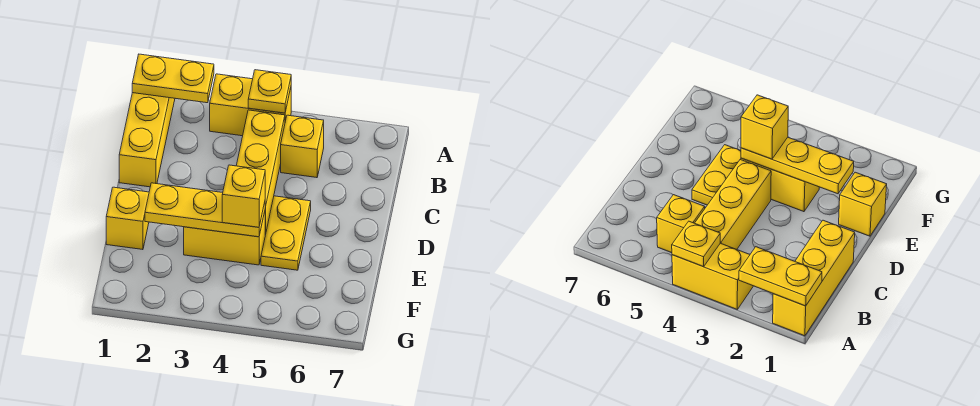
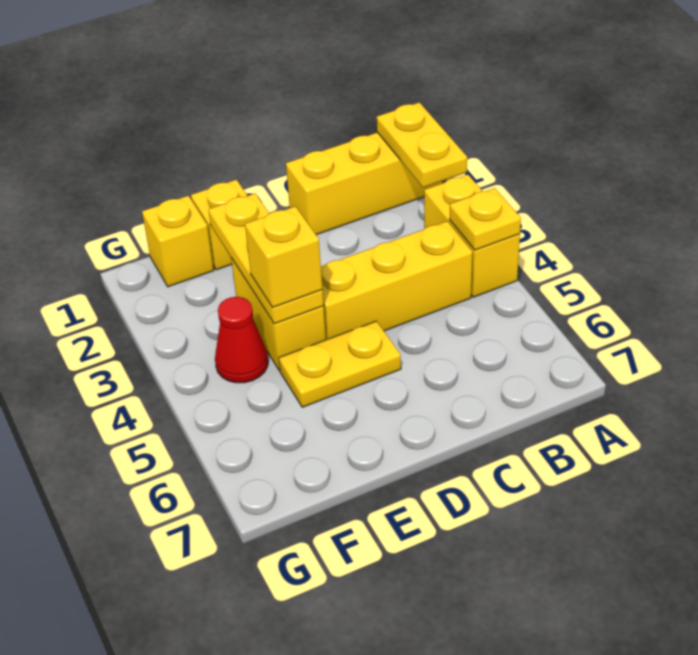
yellow 1x1 brick [281,115,324,178] -> yellow 1x1 brick moved to [142,196,214,287]
none -> red 1x1 cone [215,297,268,383]

